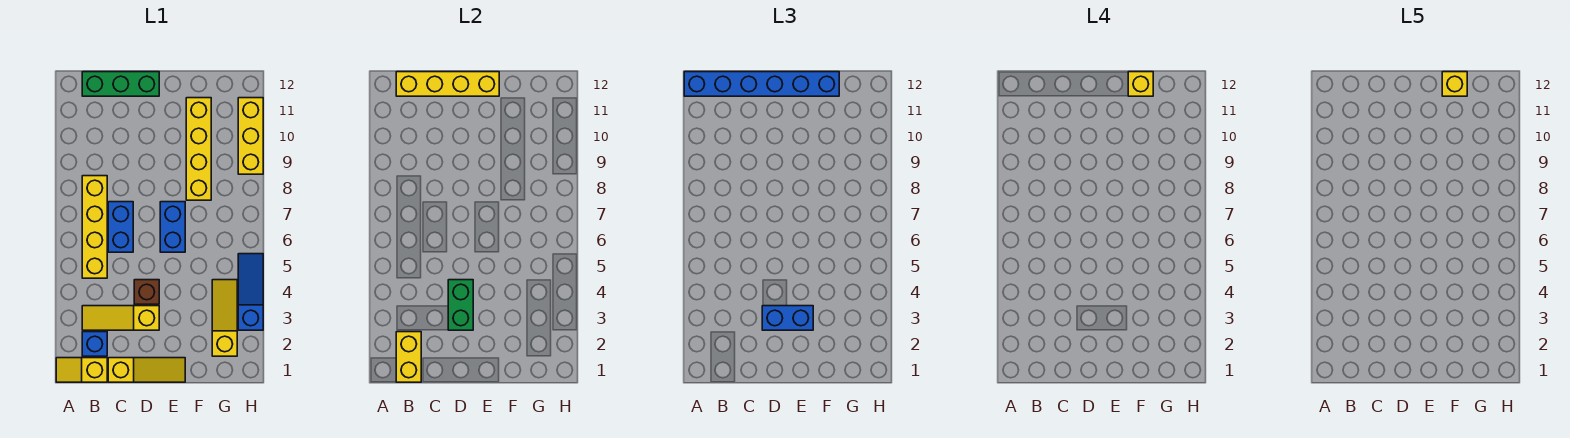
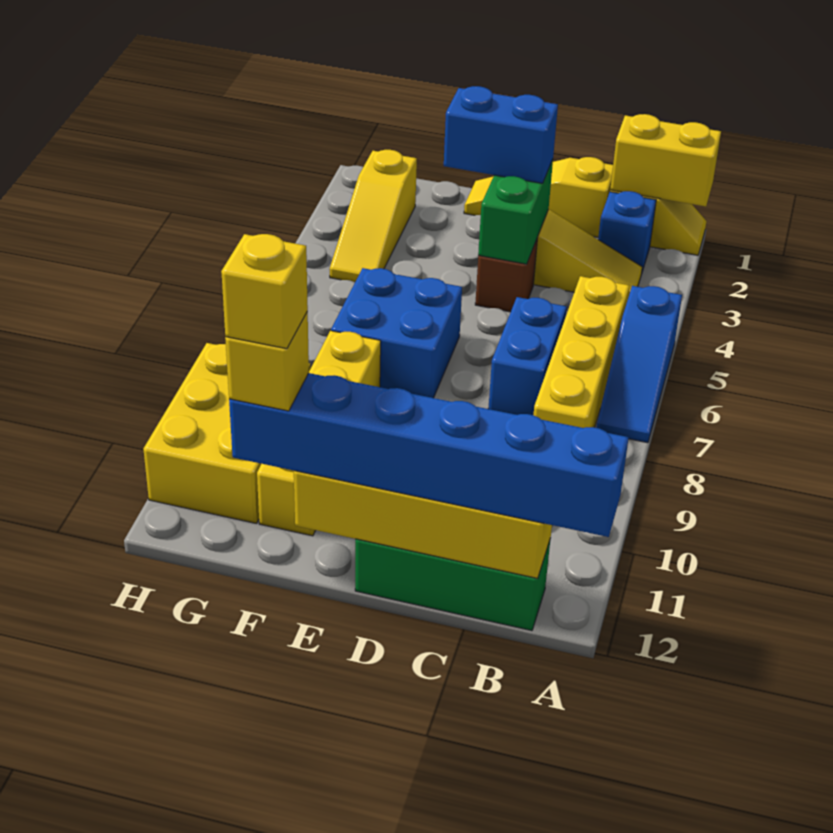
yellow 1x2 brick [396,332,421,382] -> yellow 1x2 brick turned to [610,114,721,206]
blue 1x2 brick [160,202,185,252] -> blue 2x2 brick [331,268,462,398]
blue 1x3 slope [238,254,263,330] -> blue 1x3 slope moved to [597,286,682,443]
yellow 1x3 brick [238,98,263,174] -> yellow 2x3 brick [143,343,311,523]

